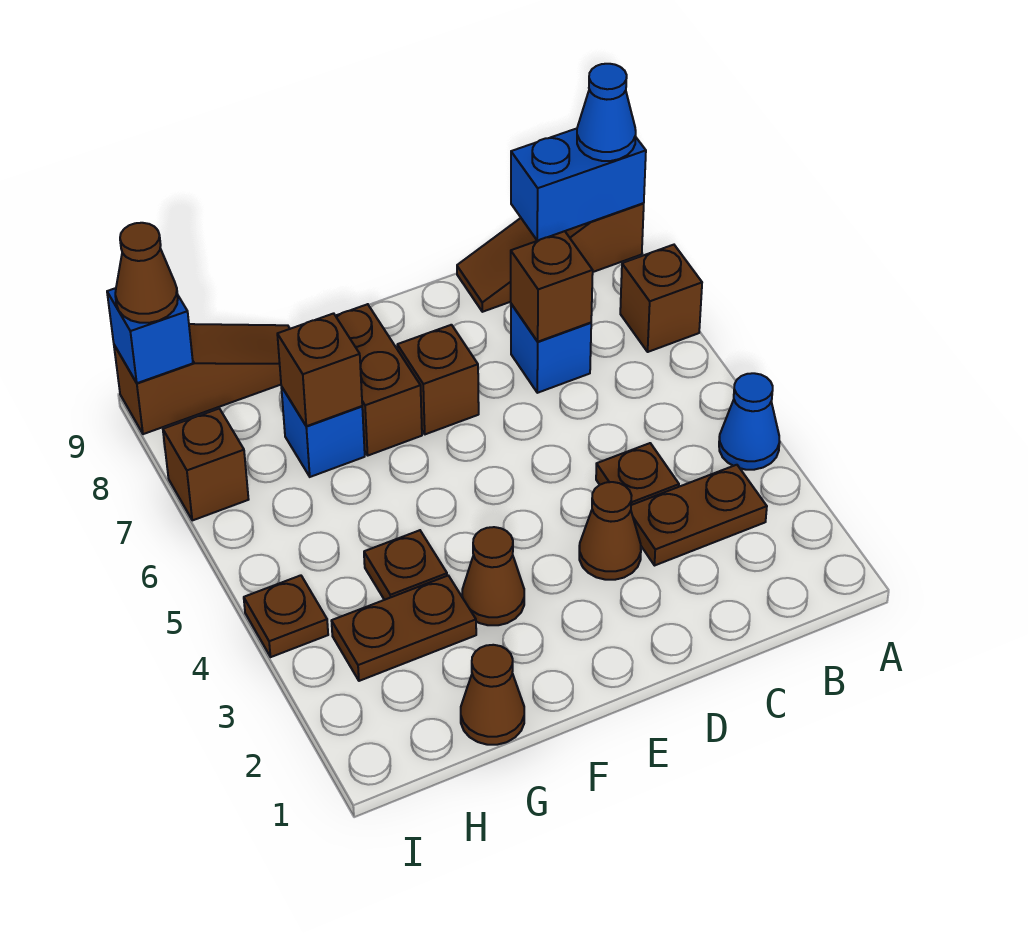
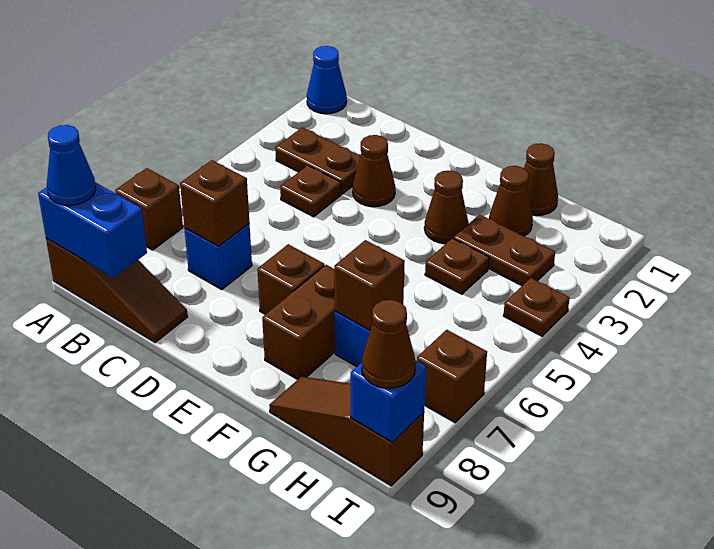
blue 1x1 cone [719,373,780,470] -> blue 1x1 cone moved to [307,46,347,114]
none -> brown 1x1 cone [489,166,533,236]

